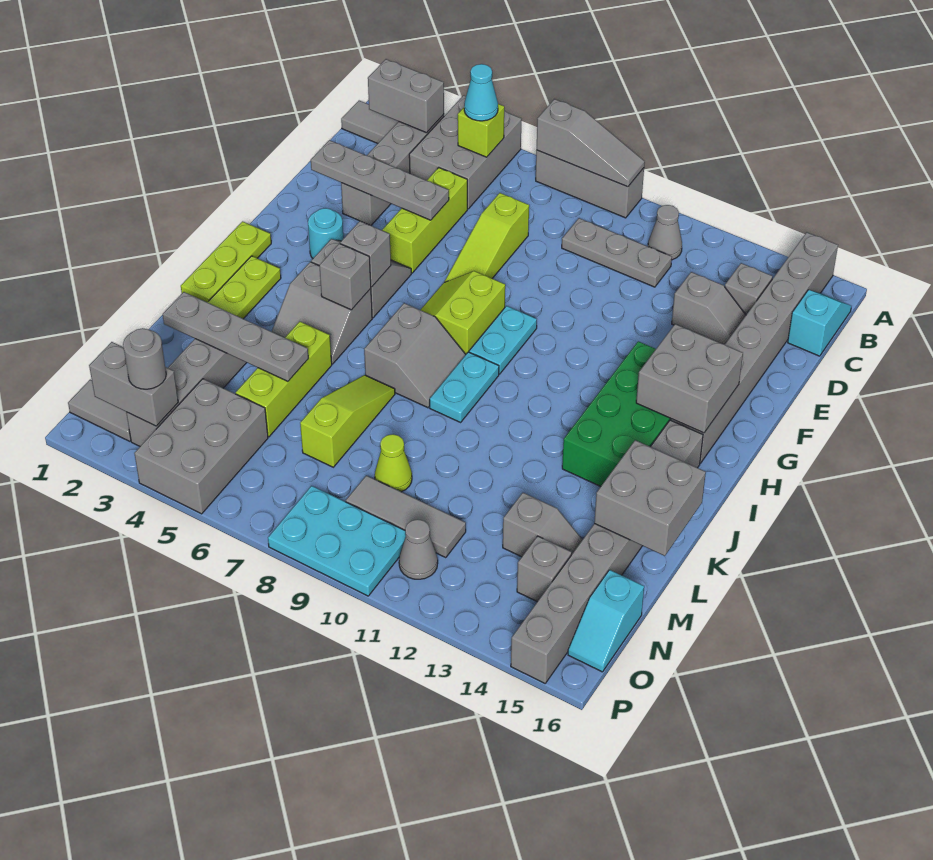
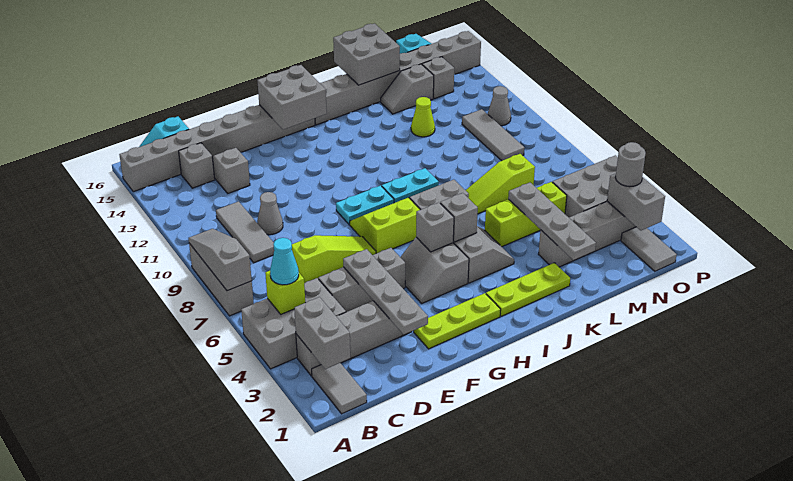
grey 1x1 cone [648,205,682,260] -> grey 1x1 cone moved to [257,192,283,235]
grey 1x3 plate [562,218,672,287] -> grey 1x3 tile [216,201,274,263]
lime 1x3 brick [382,167,467,273] -> grey 1x3 brick [318,248,405,312]
cyan 1x1 round brick [308,208,343,258] -> none
lime 2x2 slope [421,271,505,354] -> lime 2x2 slope turned to [350,197,420,254]
green 2x4 brick [562,341,671,487] -> none
lime 1x3 plate [181,221,271,302] -> lime 1x3 plate moved to [414,293,501,349]
lime 1x1 cone [375,434,412,492] -> lime 1x1 cone moved to [411,97,435,137]
grey 1x2 slope [503,493,583,557] -> grey 1x2 slope turned to [381,64,434,114]
cyan 2x3 plate [268,486,406,596] -> none

